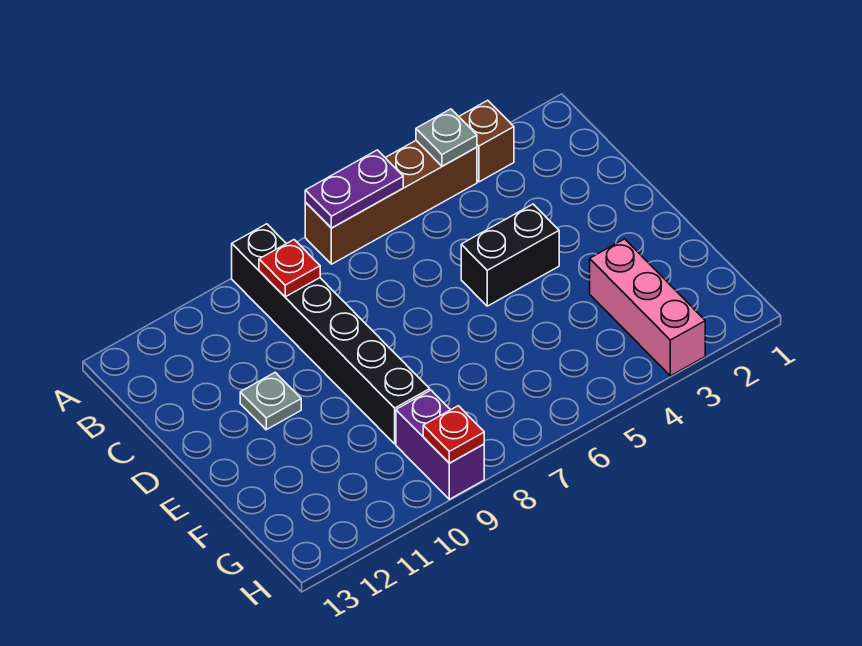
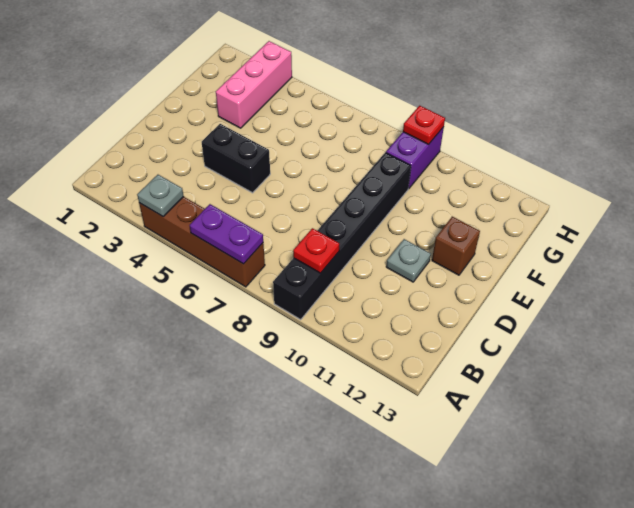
brown 1x1 brick [459,100,514,182] -> brown 1x1 brick moved to [432,217,480,275]

